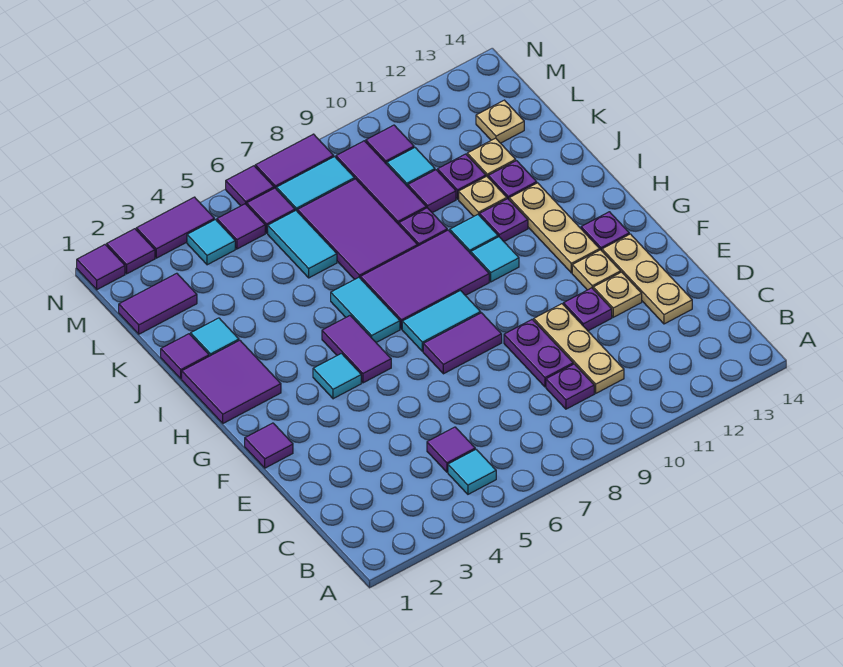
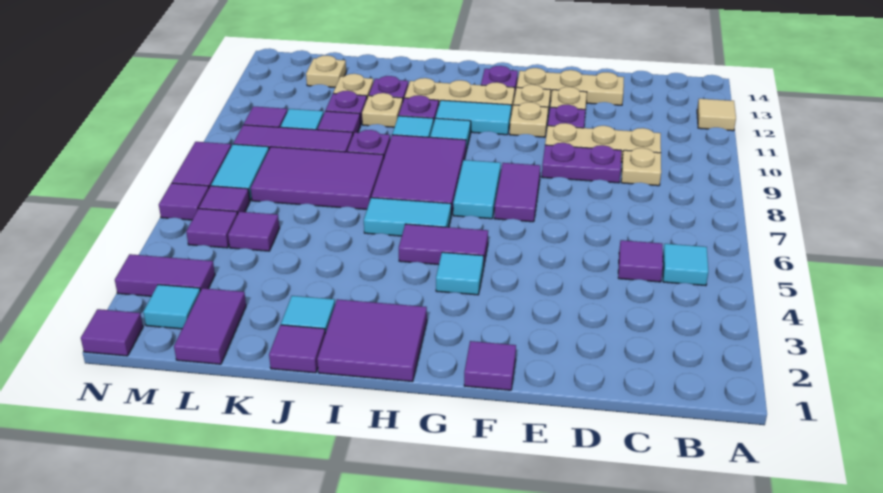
none -> tan 1x1 tile [697,99,736,131]
purple 1x1 plate [546,364,594,409] -> tan 1x1 plate [621,148,661,186]
none -> tan 1x1 plate [510,102,548,137]
cyan 1x2 tile [268,210,337,278] -> cyan 1x2 tile moved to [435,100,511,135]
cyan 1x1 tile [187,220,235,265] -> cyan 1x1 tile moved to [143,285,200,329]
purple 1x1 tile [107,229,155,274] -> purple 1x1 tile moved to [228,212,279,251]
purple 1x2 tile [136,197,214,258] -> purple 1x2 tile turned to [115,254,215,296]

